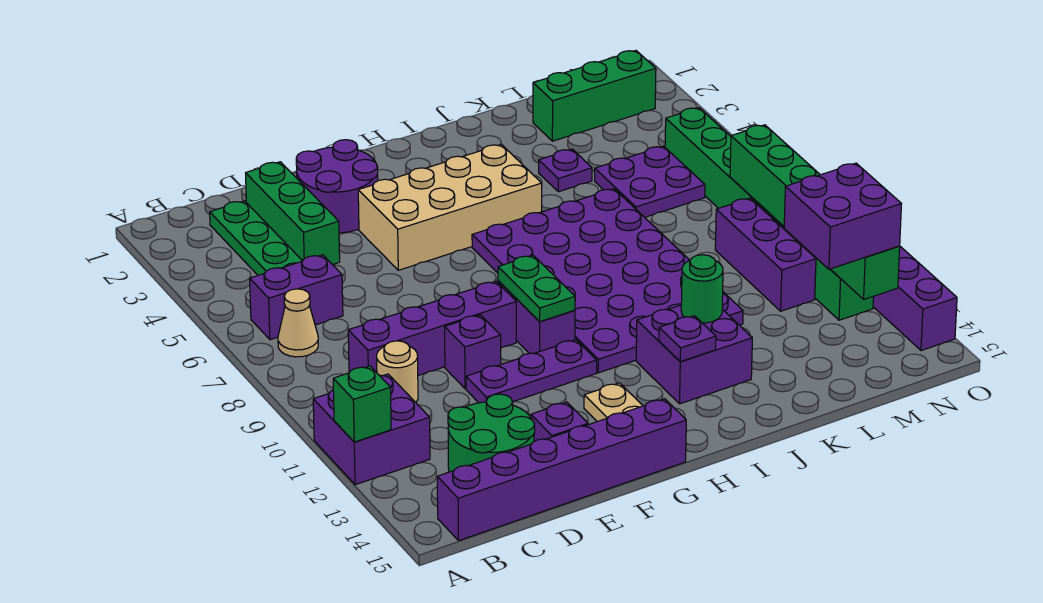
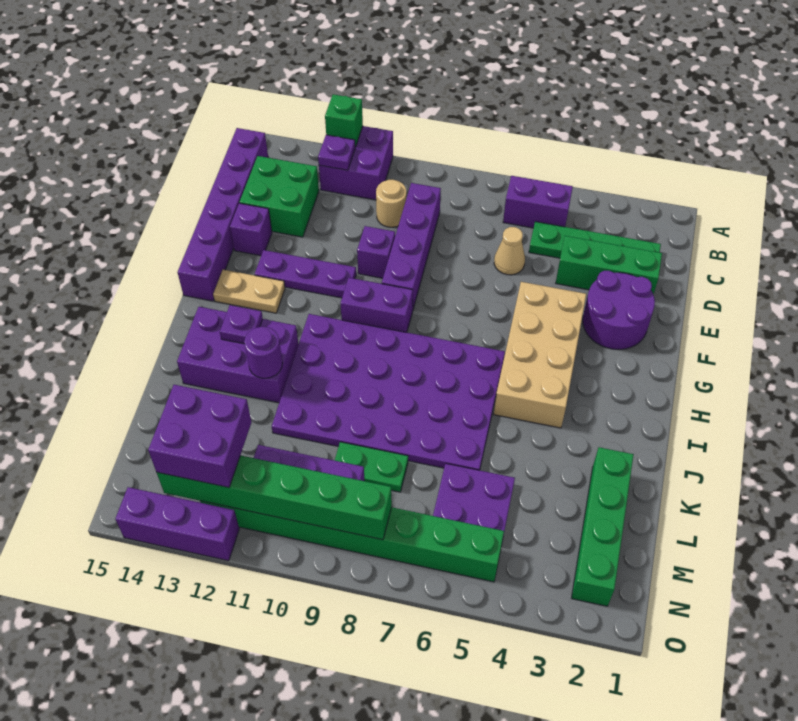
purple 1x2 brick [250,255,343,340] -> purple 1x2 brick turned to [503,176,573,228]
tan 1x1 cone [278,289,318,357] -> tan 1x1 cone moved to [494,227,525,275]
green 2x2 round brick [448,394,535,472] -> green 2x2 brick [239,156,319,237]
purple 1x3 plate [466,340,597,403] -> purple 1x3 plate turned to [255,250,356,298]
green 1x2 plate [498,255,575,322] -> green 1x2 plate moved to [335,442,408,492]
purple 2x2 brick [636,305,752,404] -> purple 2x3 brick [177,307,299,403]
green 1x1 round brick [681,255,723,323] -> purple 1x1 round brick [244,327,283,378]
purple 1x1 plate [539,149,592,192] -> purple 1x1 plate moved to [318,135,355,170]
green 1x3 brick [533,51,656,141] -> green 1x4 brick [572,447,634,606]

